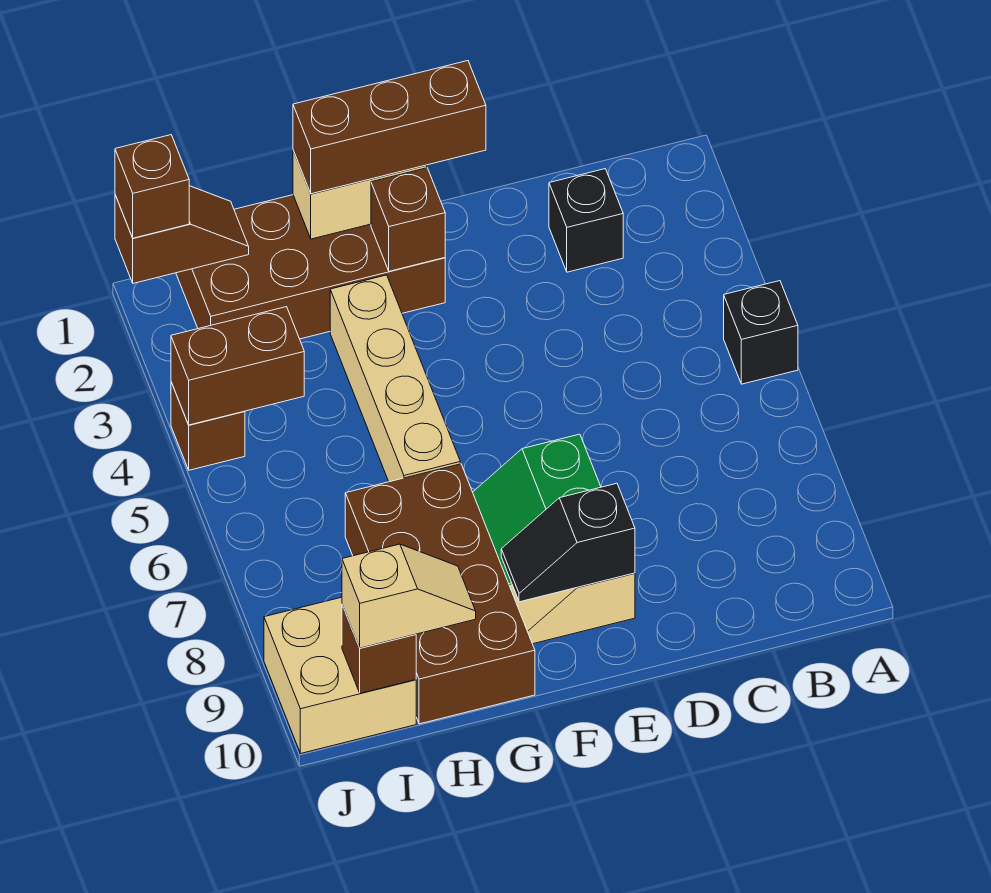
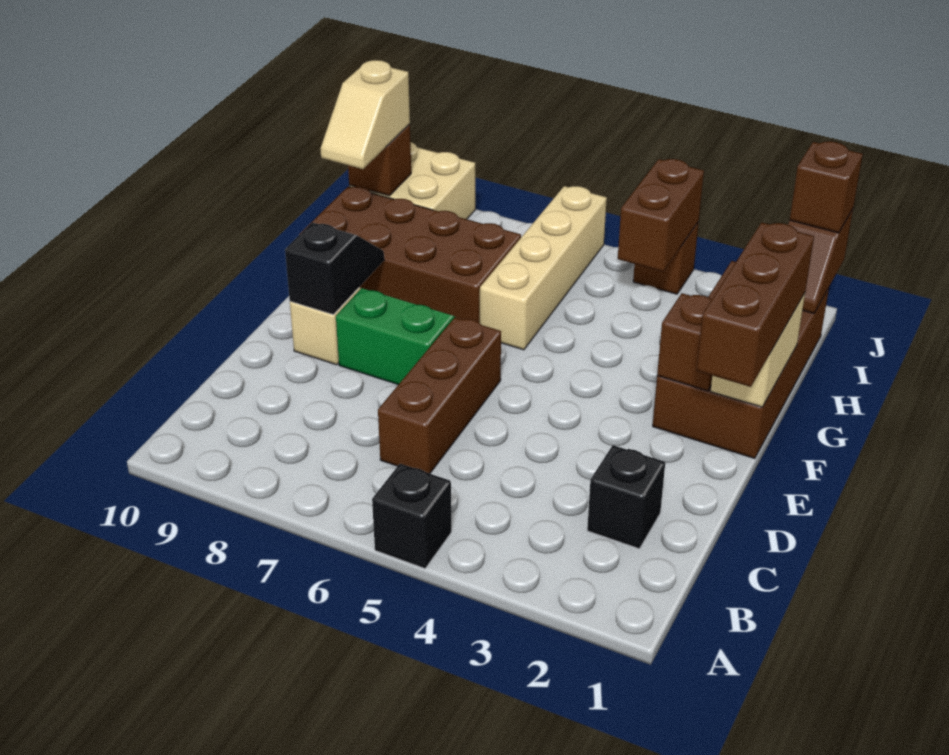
none -> brown 1x3 brick [378,317,501,473]
tan 1x4 brick [330,275,460,482] -> tan 1x4 brick turned to [480,186,607,350]

